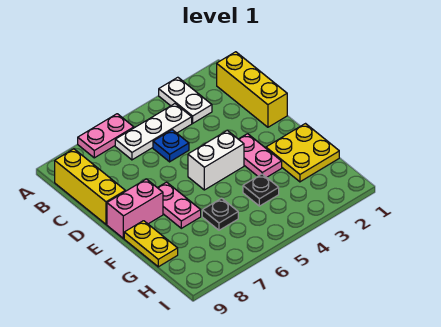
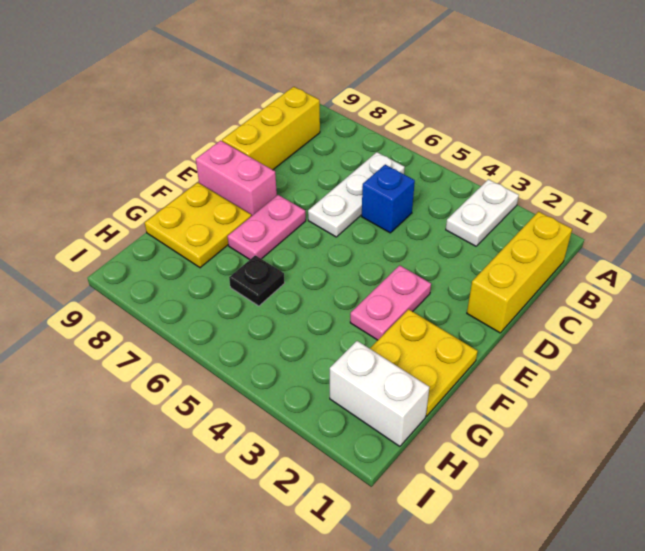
pink 1x2 plate [78,114,134,158] -> none
white 1x3 plate [115,104,192,160] -> white 1x3 plate turned to [308,152,405,237]
blue 1x1 plate [153,130,189,162] -> blue 1x1 brick [362,165,415,233]
white 1x2 brick [188,130,244,190] -> white 1x2 brick moved to [330,341,429,446]
yellow 1x2 plate [124,221,178,267] -> yellow 2x2 plate [145,182,251,268]
black 1x1 plate [243,174,279,206] -> none

